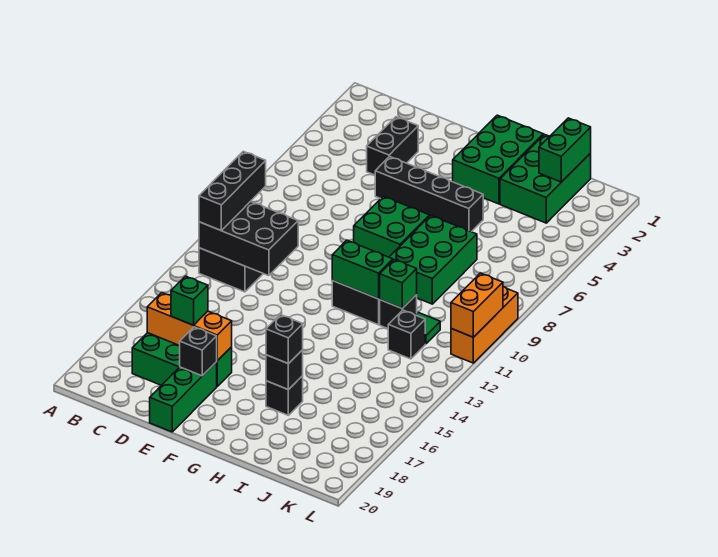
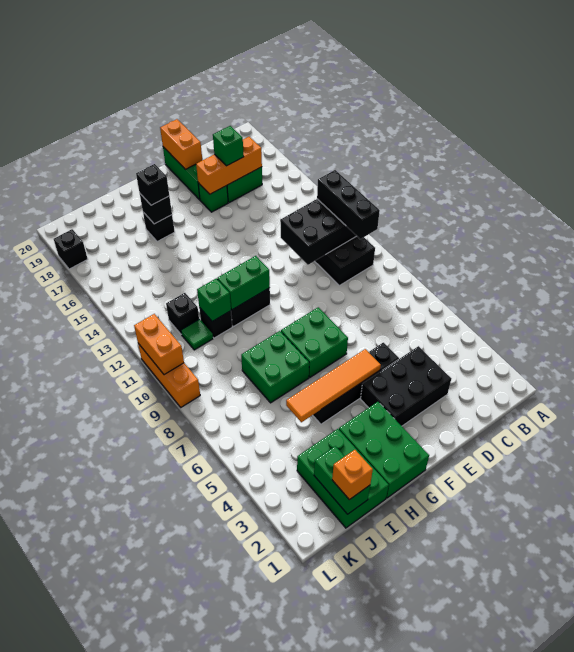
black 1x2 brick [367,117,418,175] -> black 2x3 brick [361,346,452,426]
black 1x1 brick [180,327,217,376] -> black 1x1 brick moved to [54,229,88,269]
none -> orange 1x2 brick [160,119,202,169]
none -> orange 1x4 tile [286,349,381,422]
green 2x3 brick [389,215,477,304] -> green 2x2 brick [241,331,309,403]
none -> orange 1x1 brick [332,450,373,500]

